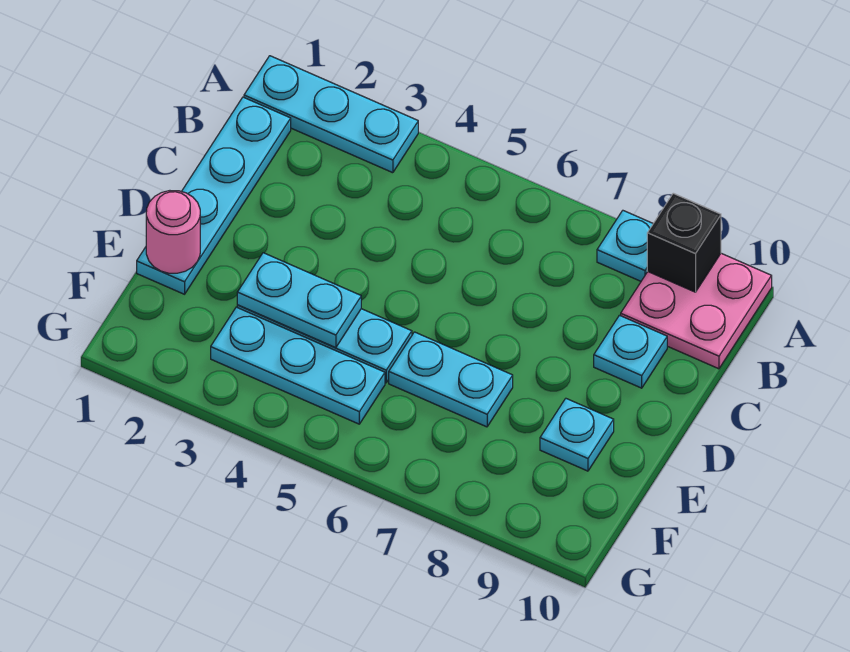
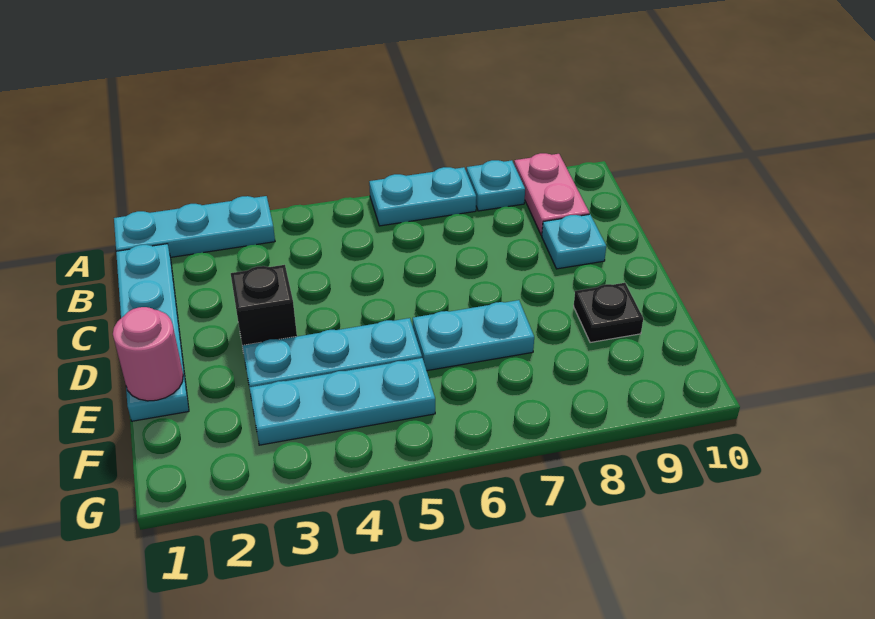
pink 2x2 plate [621,253,772,369] -> pink 1x2 plate [514,153,589,235]
black 1x1 brick [647,193,721,292] -> black 1x1 brick moved to [231,265,297,345]
cyan 1x2 plate [237,253,361,348] -> cyan 1x2 plate moved to [369,167,476,226]
cyan 1x1 plate [540,399,614,471] -> black 1x1 plate [574,283,643,343]

